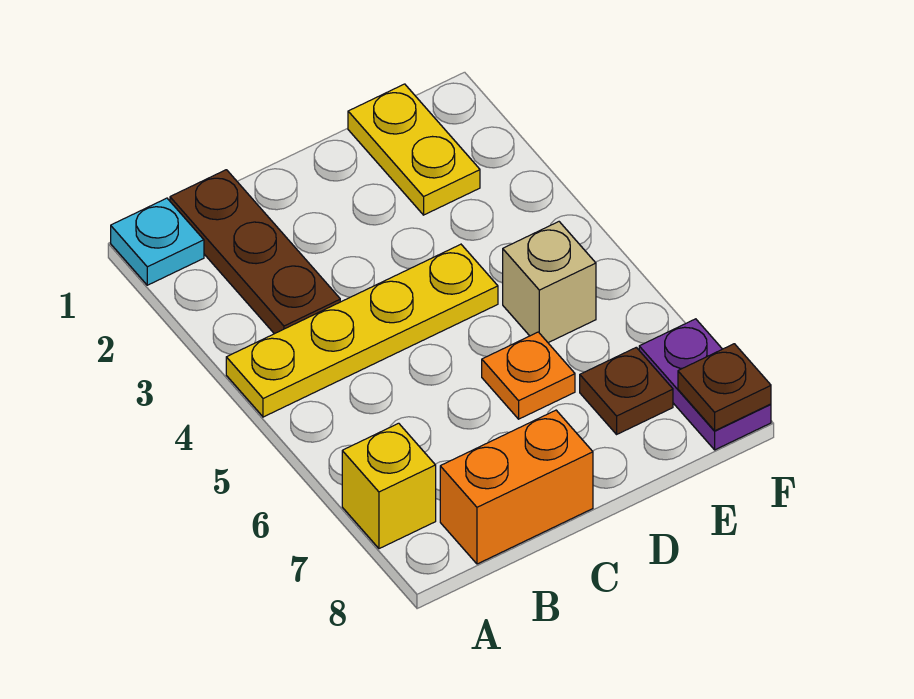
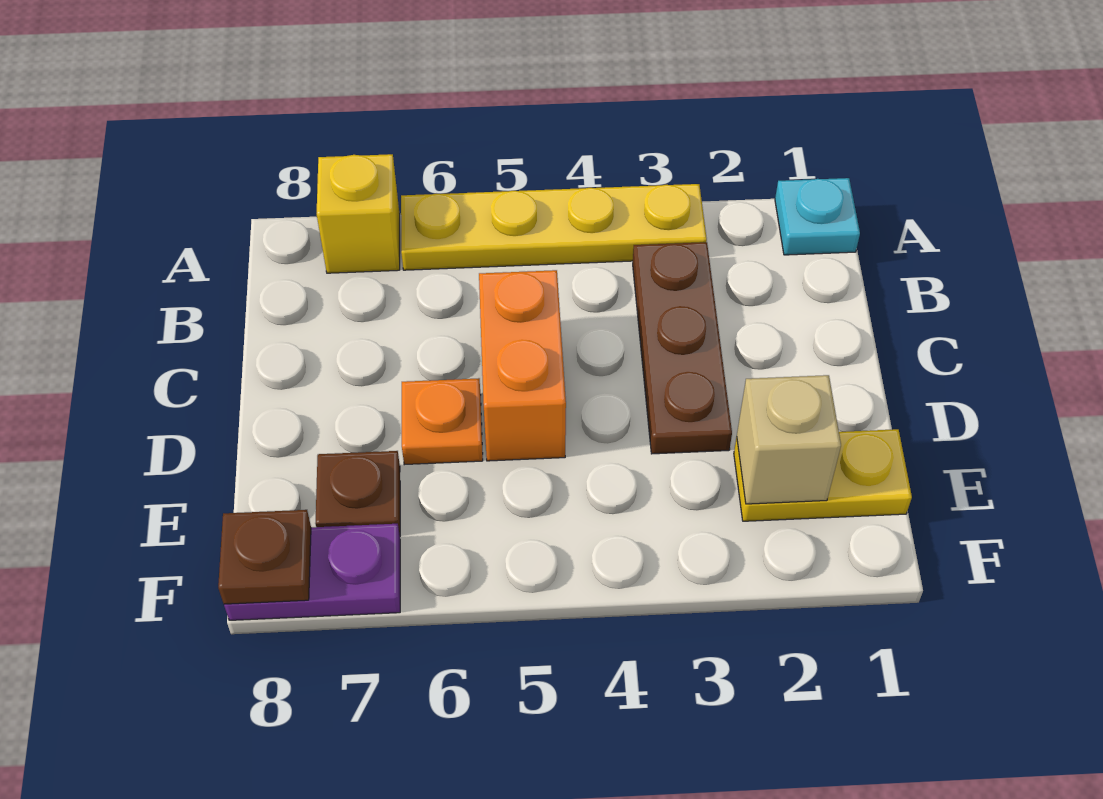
yellow 1x4 plate [226,244,498,417] -> yellow 1x4 plate turned to [401,184,707,270]
brown 1x3 plate [170,170,340,334] -> brown 1x3 plate turned to [633,242,732,454]
orange 1x2 brick [440,410,593,564] -> orange 1x2 brick moved to [479,270,566,461]
tan 1x1 brick [503,222,596,343] -> tan 1x1 brick moved to [737,375,841,504]

